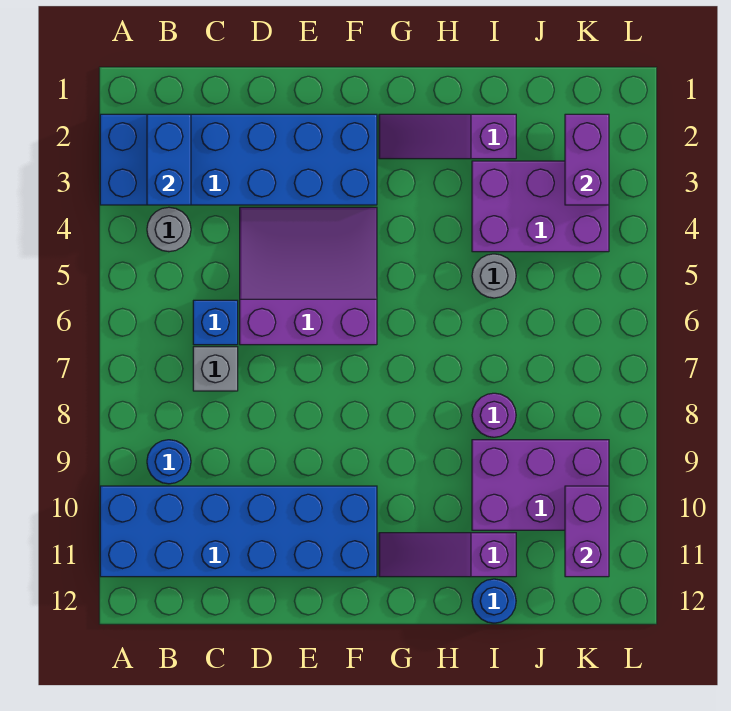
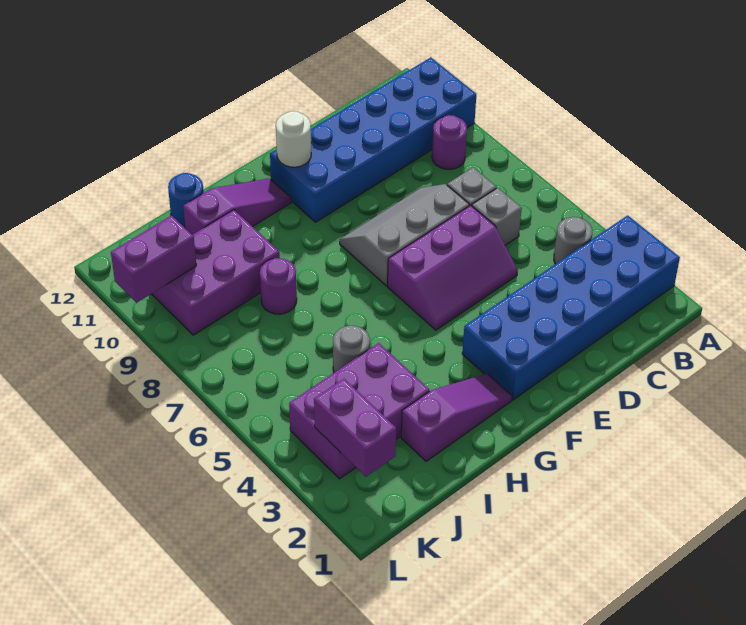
blue 1x2 brick [147,114,191,205] -> none
blue 1x1 round brick [147,440,191,484] -> purple 1x1 round brick [432,115,467,169]
blue 1x1 brick [193,300,238,345] -> grey 1x1 brick [472,188,522,245]
purple 3x3 slope [240,207,377,345] -> purple 2x3 slope [388,205,518,330]
none -> grey 2x3 slope [340,184,469,286]
none -> white 1x1 round brick [276,111,311,167]
purple 1x2 brick [565,486,609,577] -> purple 1x2 brick turned to [111,216,196,303]

